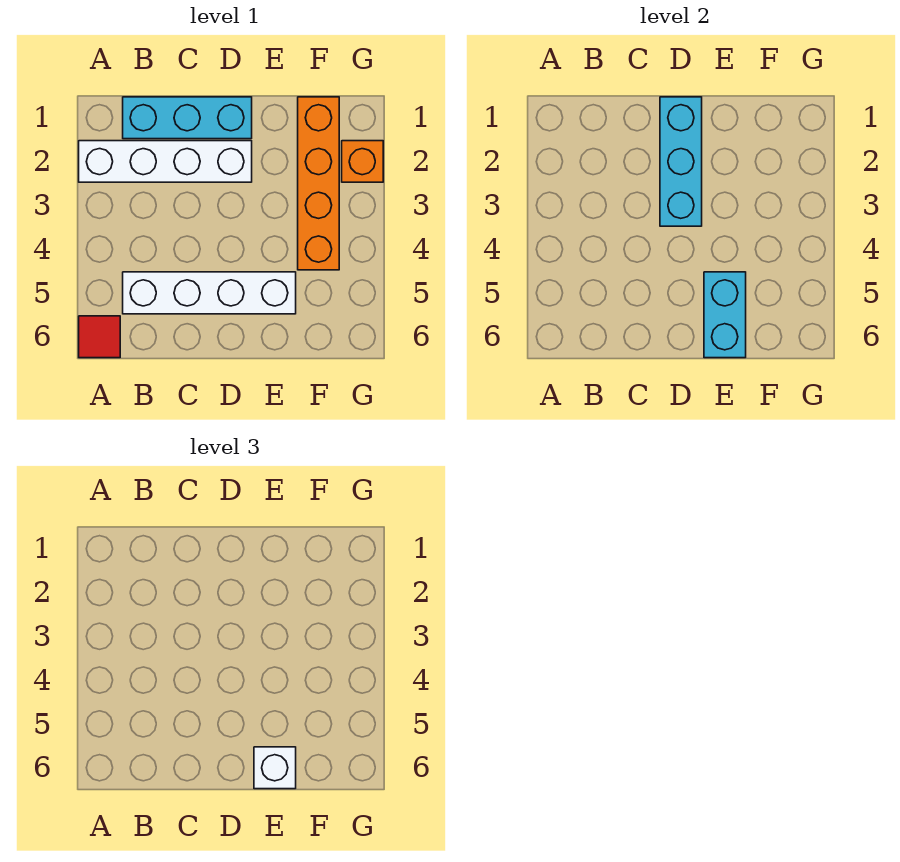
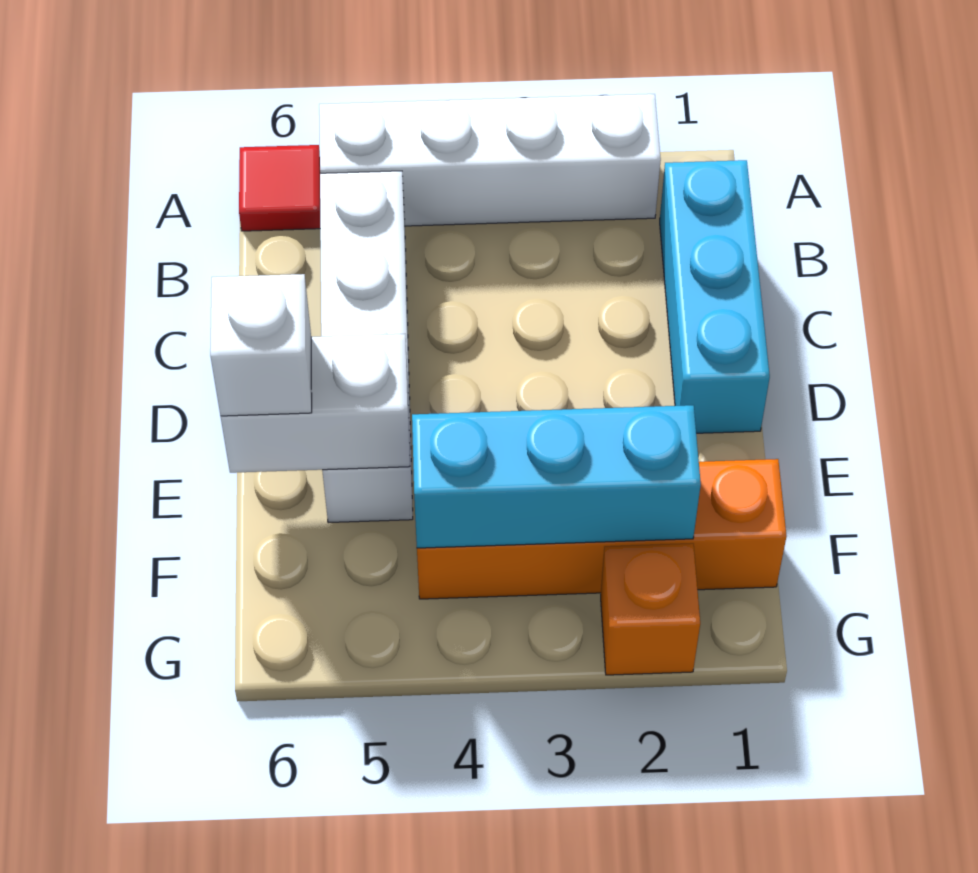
white 1x4 brick [79,141,252,182] -> white 1x4 brick turned to [319,94,661,226]
cyan 1x3 brick [660,97,702,226] -> cyan 1x3 brick moved to [412,405,701,548]
cyan 1x2 brick [704,272,746,358] -> white 1x2 brick [221,334,410,473]

